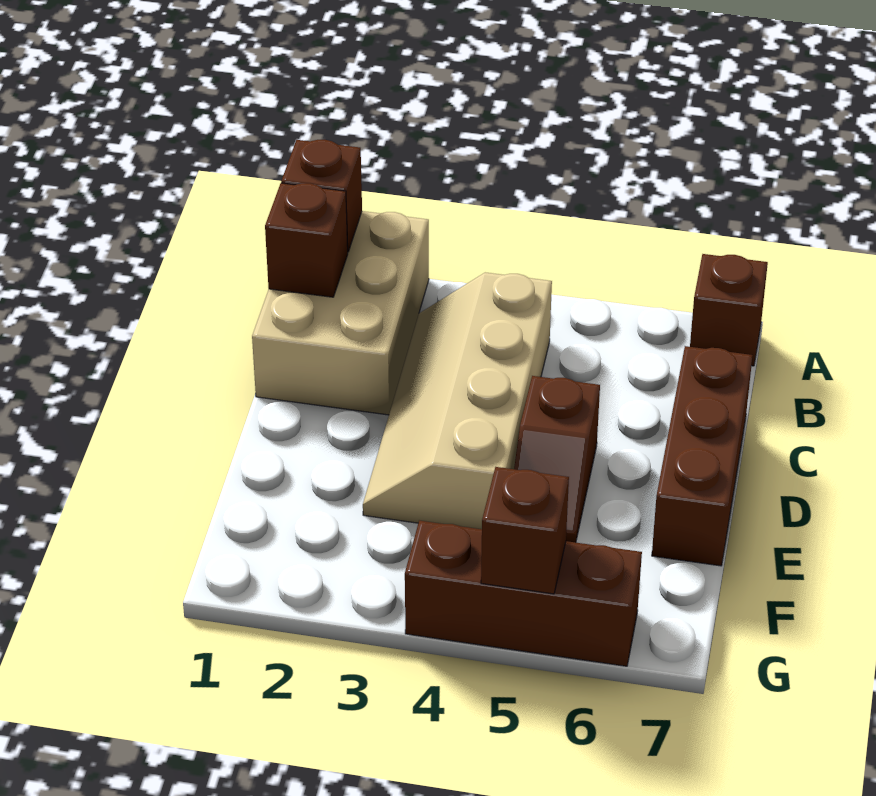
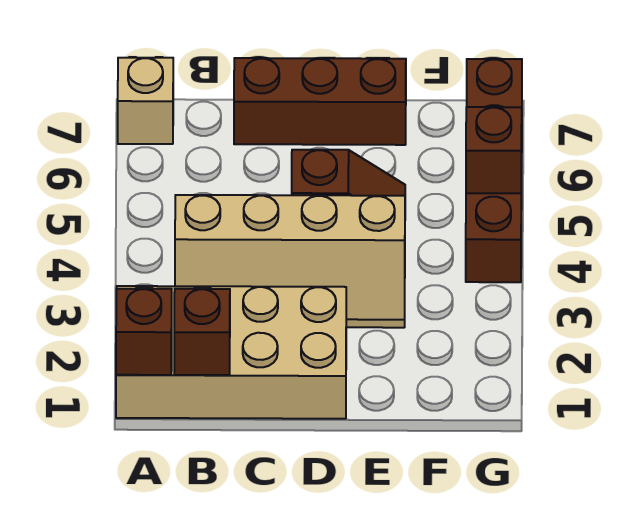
tan 2x3 brick [252,211,429,415] -> tan 2x4 brick [116,286,346,419]
brown 1x1 brick [690,254,768,366] -> tan 1x1 brick [118,58,173,144]
brown 1x3 brick [405,521,642,666] -> brown 1x4 brick [466,59,522,282]

